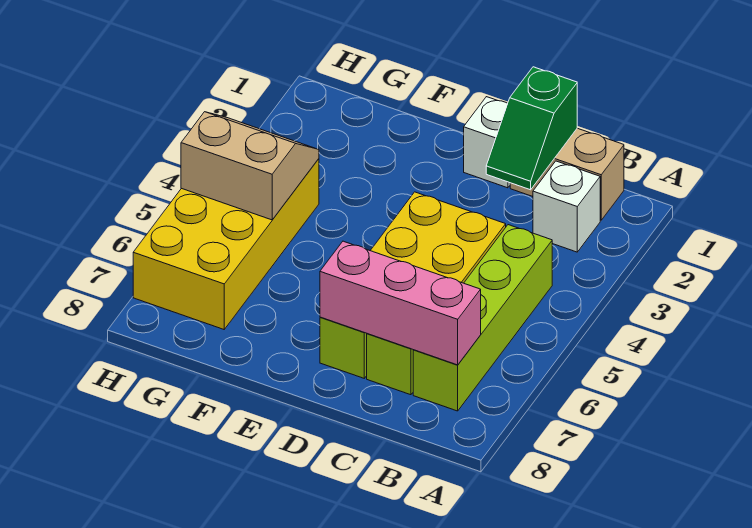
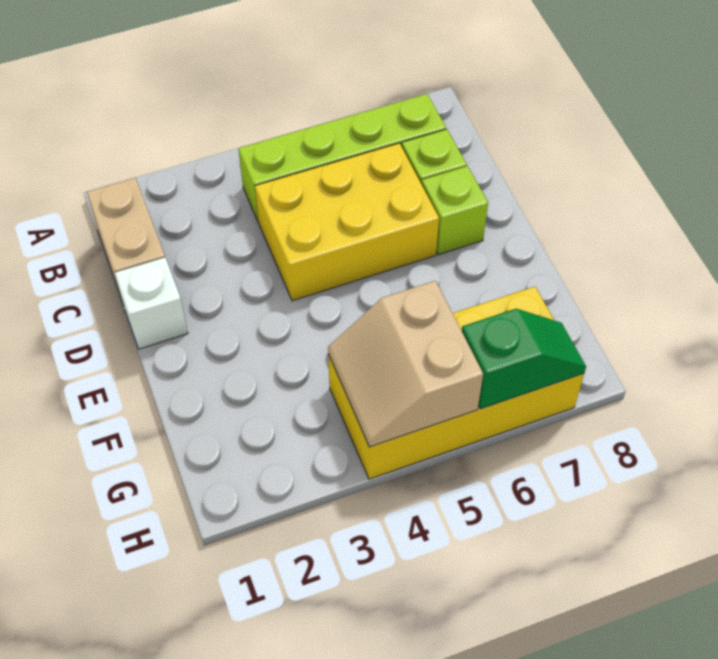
white 1x1 brick [533,161,600,252] -> none
pink 1x3 brick [320,241,481,365] -> none
green 1x2 slope [486,67,577,190] -> green 1x2 slope moved to [462,309,586,409]

